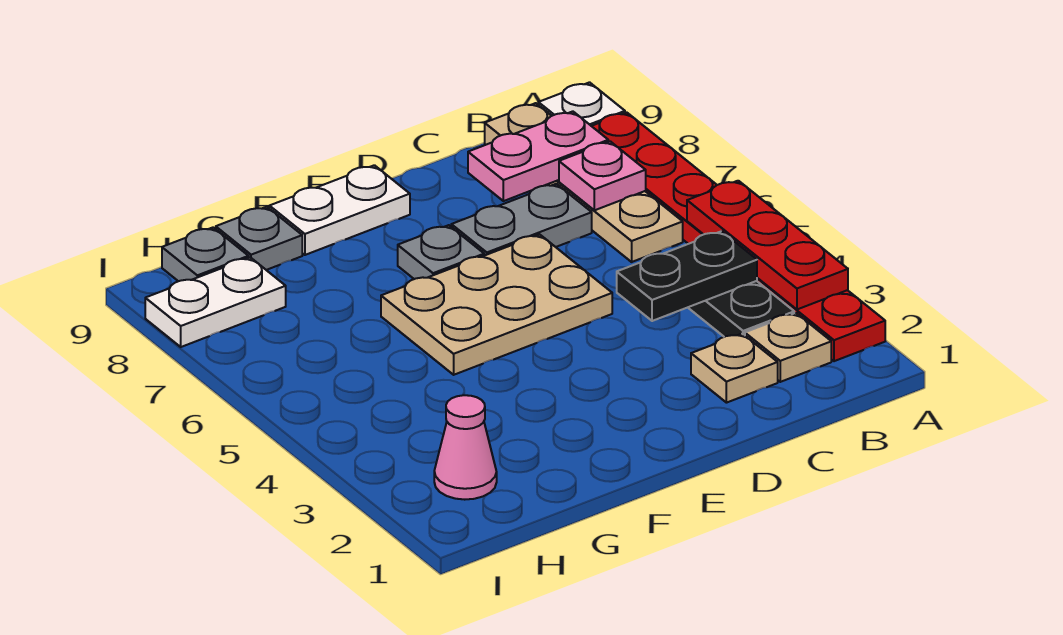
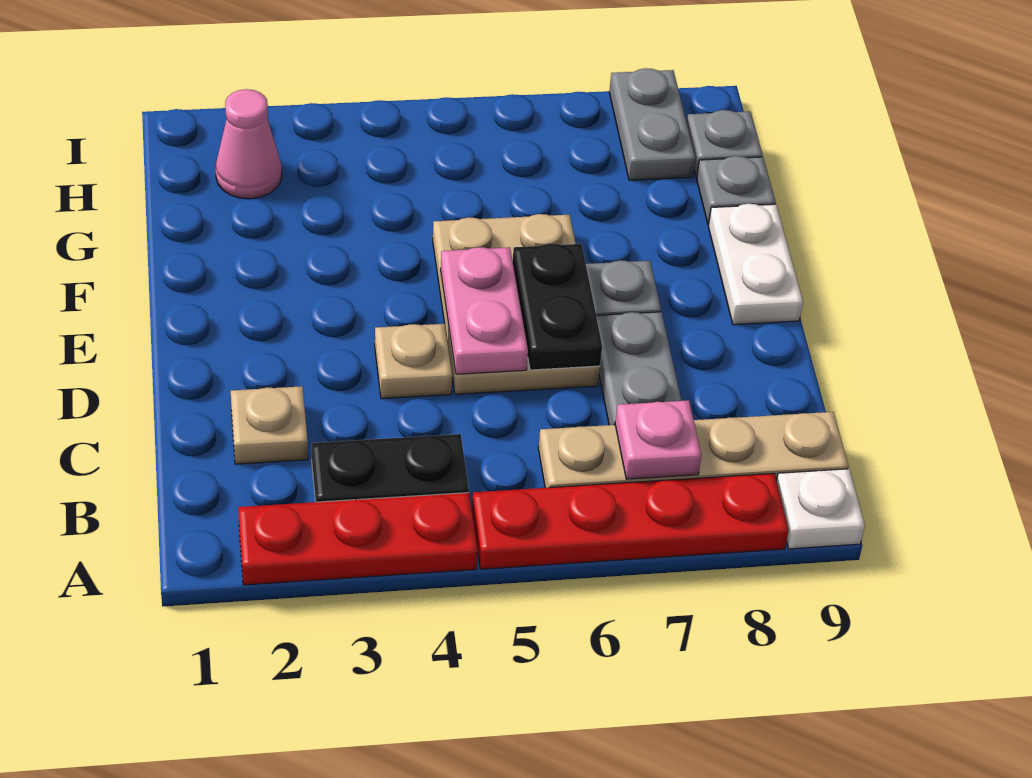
red 1x3 plate [687,181,848,309] -> none
tan 1x1 plate [745,313,831,382] -> tan 1x1 plate moved to [375,324,452,399]
black 1x2 plate [617,231,757,321] -> black 1x2 plate moved to [513,244,602,370]
pink 1x2 plate [468,111,608,201] -> pink 1x2 plate moved to [441,247,528,374]
white 1x2 plate [145,257,286,347] -> grey 1x2 plate [609,68,695,180]

